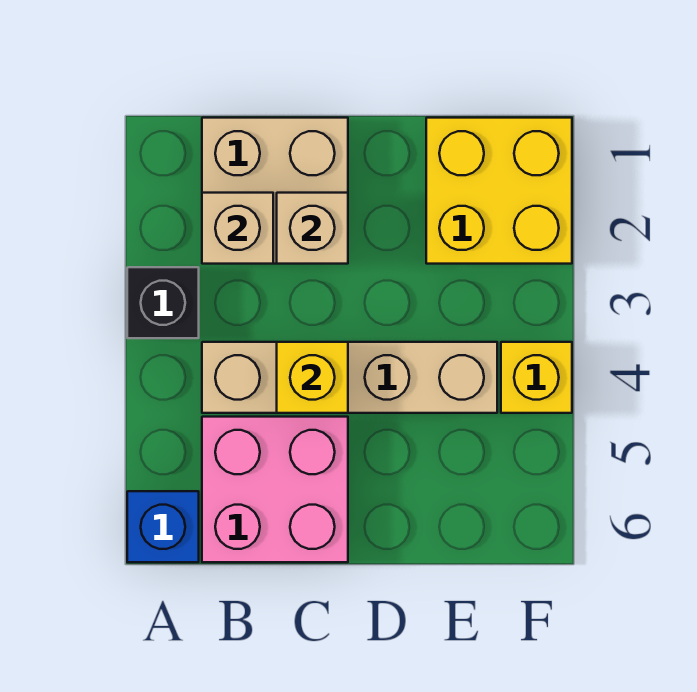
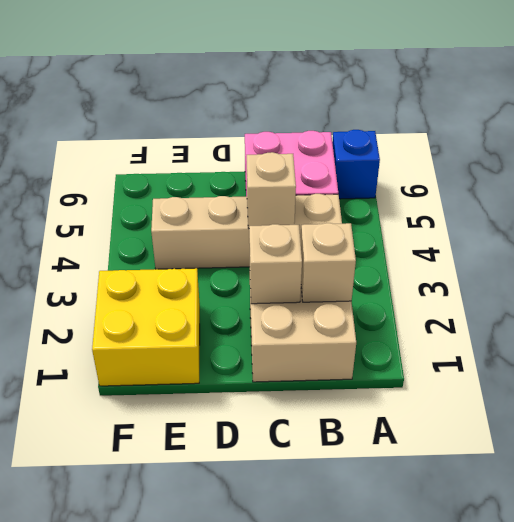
black 1x1 brick [127,267,199,338] -> none
yellow 1x1 brick [277,342,348,413] -> tan 1x1 brick [247,152,296,228]
yellow 1x1 brick [501,342,572,413] -> none

